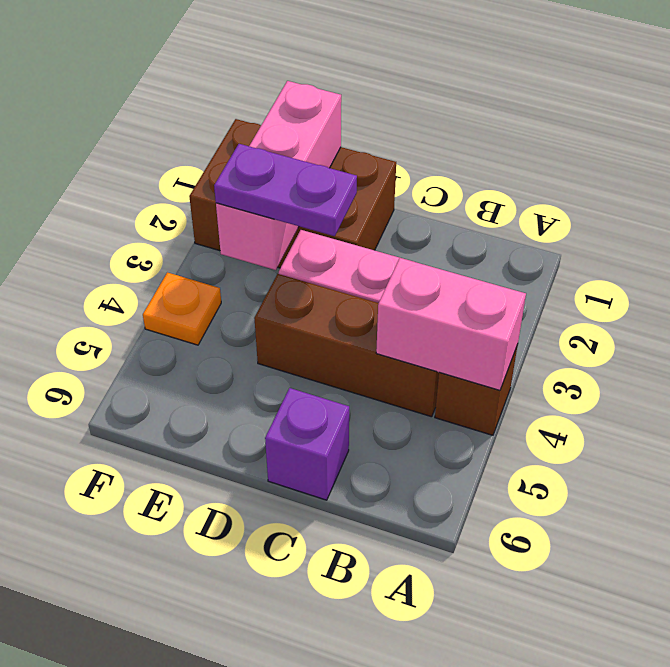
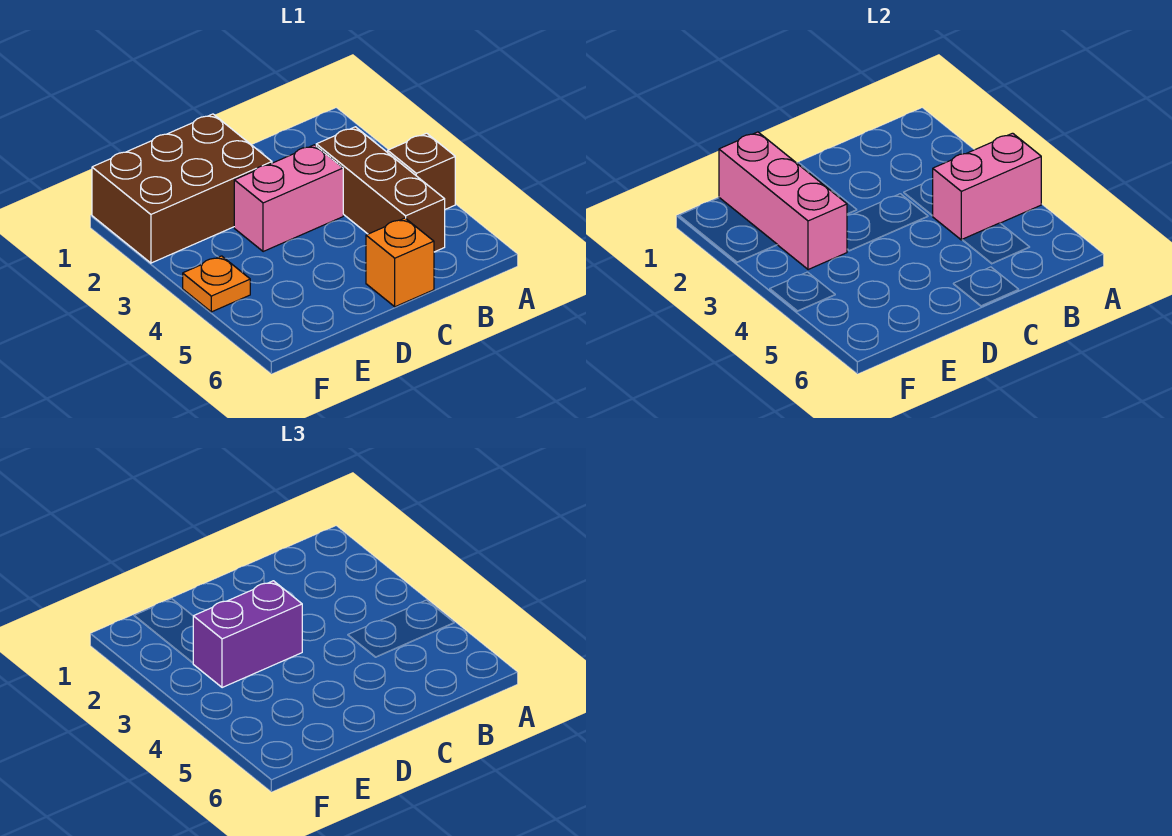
brown 1x3 brick [254,274,439,417] -> brown 1x3 brick turned to [316,127,445,252]
purple 1x1 brick [265,388,349,500] -> orange 1x1 brick [366,218,434,307]
purple 1x2 plate [214,144,357,236] -> purple 1x2 brick [193,581,302,688]

